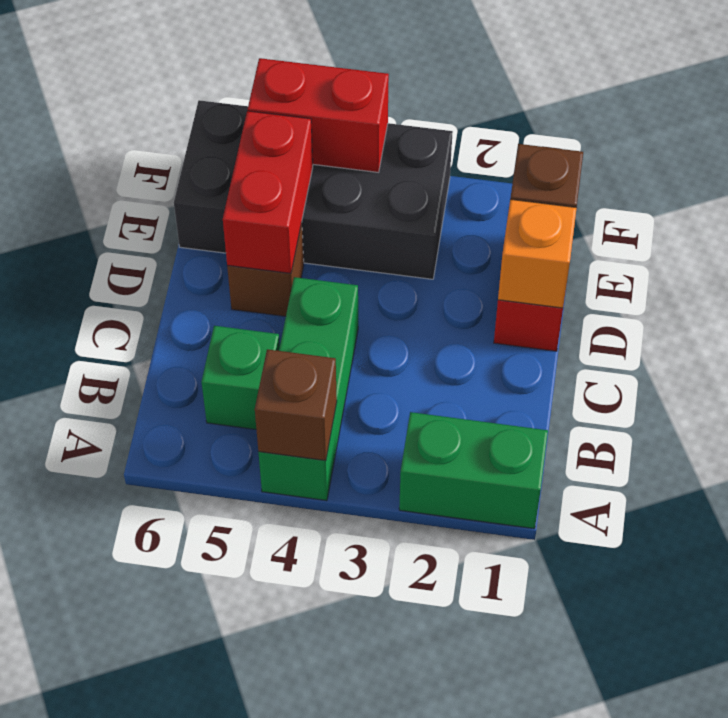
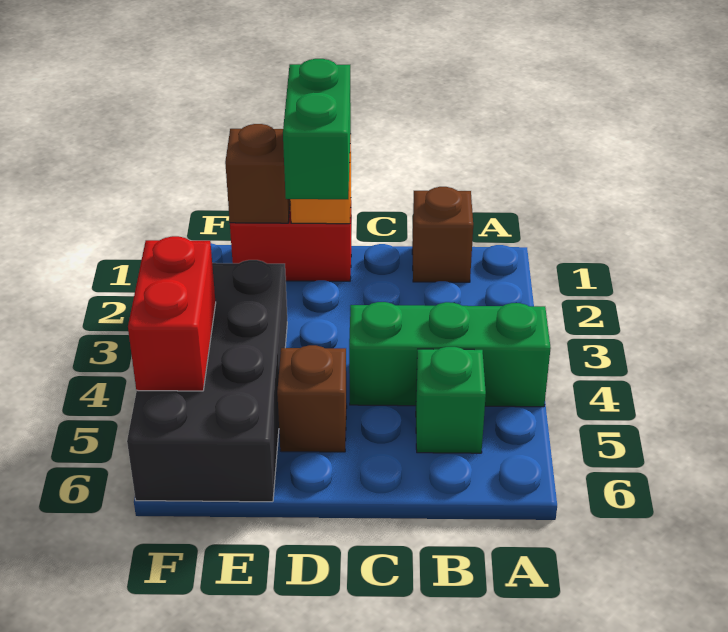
green 1x2 brick [399,412,548,529] -> green 1x2 brick moved to [283,59,351,199]
brown 1x1 brick [255,349,337,461] -> brown 1x1 brick moved to [412,187,473,282]
red 1x2 brick [223,111,313,273] -> none

